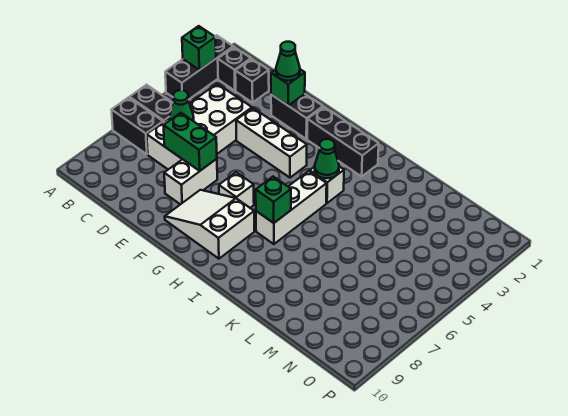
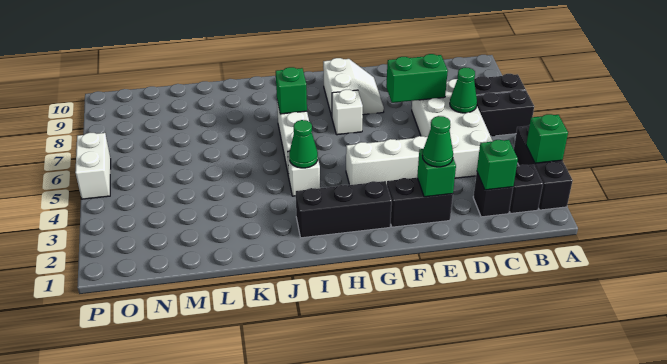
none -> green 1x1 brick [477,140,518,190]
white 1x2 brick [164,159,217,204] -> white 1x2 brick moved to [75,133,111,199]
white 2x3 slope [165,190,254,259] -> white 2x2 slope [323,58,384,116]

